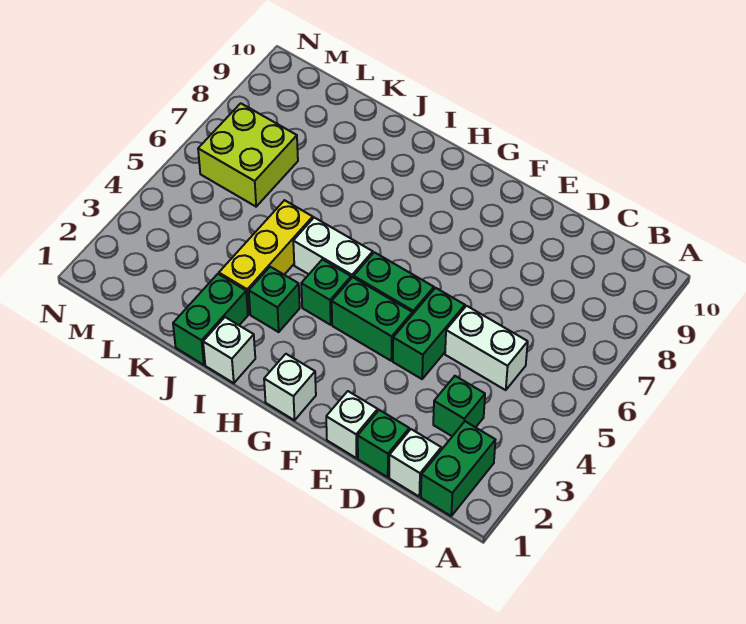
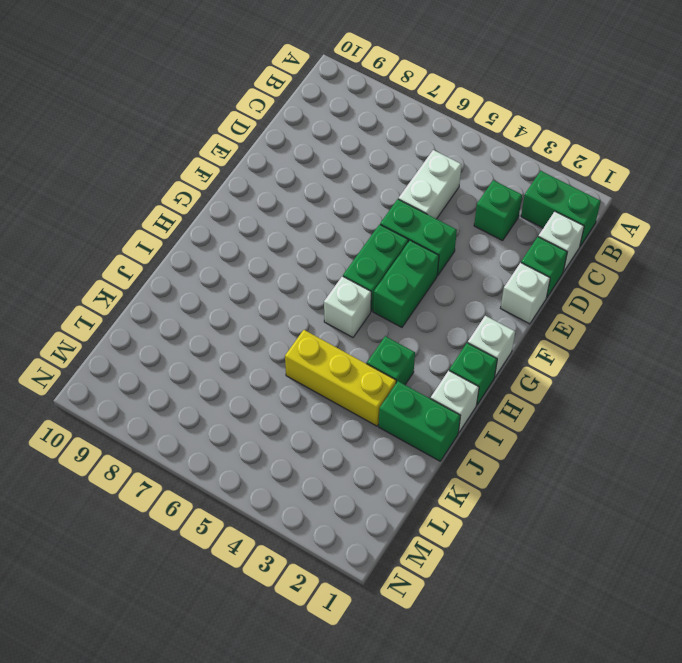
green 1x1 brick [301,259,351,325] -> green 1x1 brick moved to [449,343,497,404]
white 1x2 brick [293,218,373,278] -> white 1x1 brick [324,276,371,337]
lime 2x2 brick [198,103,298,207] -> none

